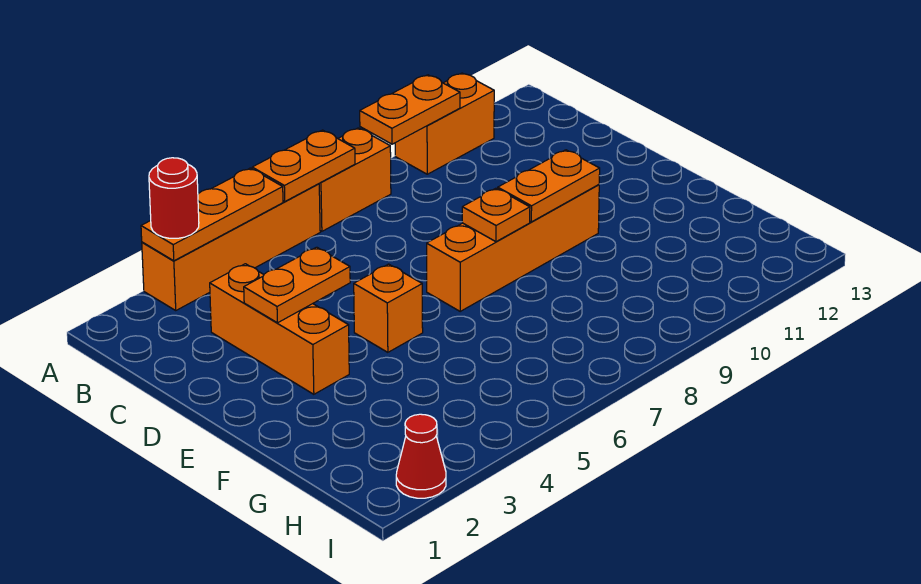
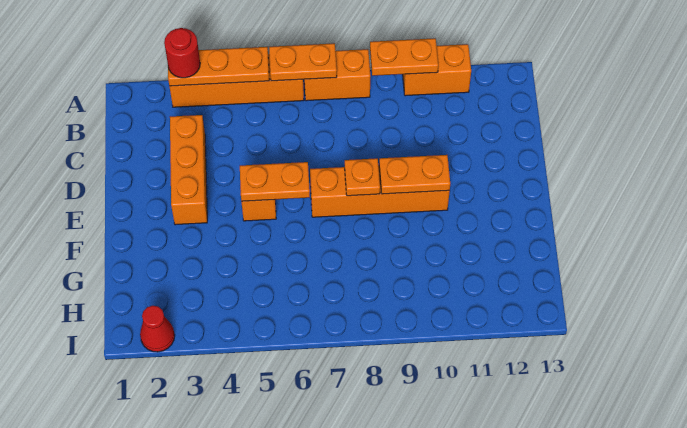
orange 1x2 plate [244,247,350,323] -> orange 1x2 plate moved to [240,162,310,201]

